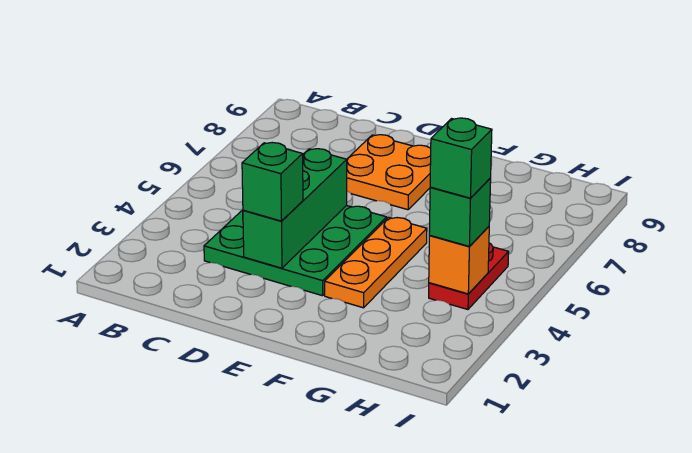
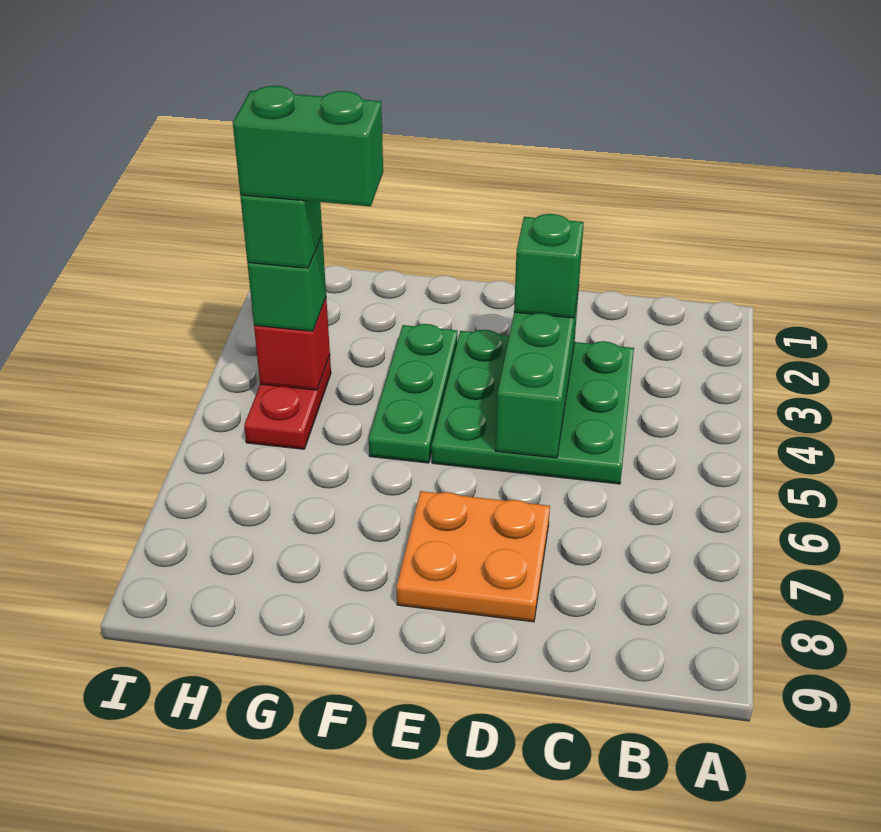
orange 1x3 plate [325,217,427,308] -> green 1x3 plate [369,324,457,463]
none -> green 1x2 brick [233,86,383,206]
orange 1x1 brick [429,227,489,294] -> red 1x1 brick [254,298,330,390]

